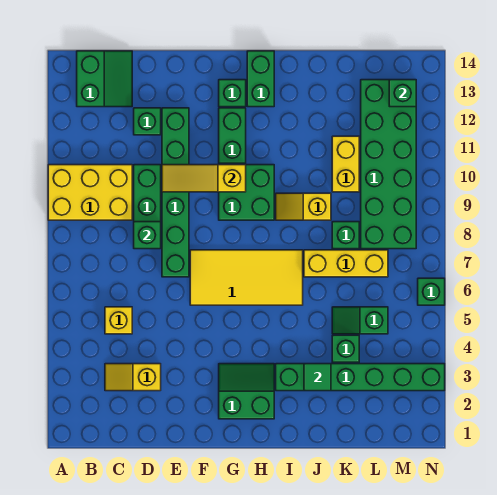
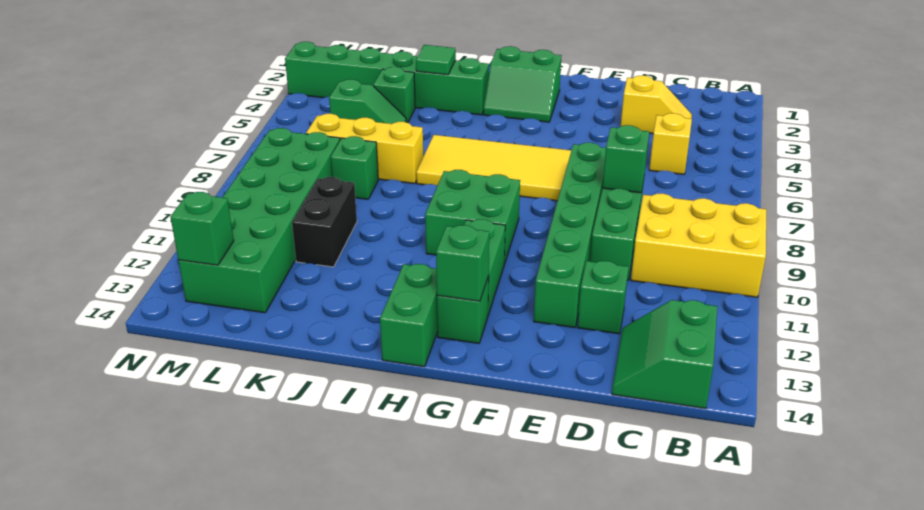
yellow 1x3 slope [162,165,246,192] -> none
yellow 1x2 slope [276,193,331,220] -> none
yellow 1x2 brick [332,136,359,192] -> black 1x2 brick [292,177,357,267]
green 1x1 brick [418,278,445,305] -> green 1x1 brick moved to [436,225,489,301]

